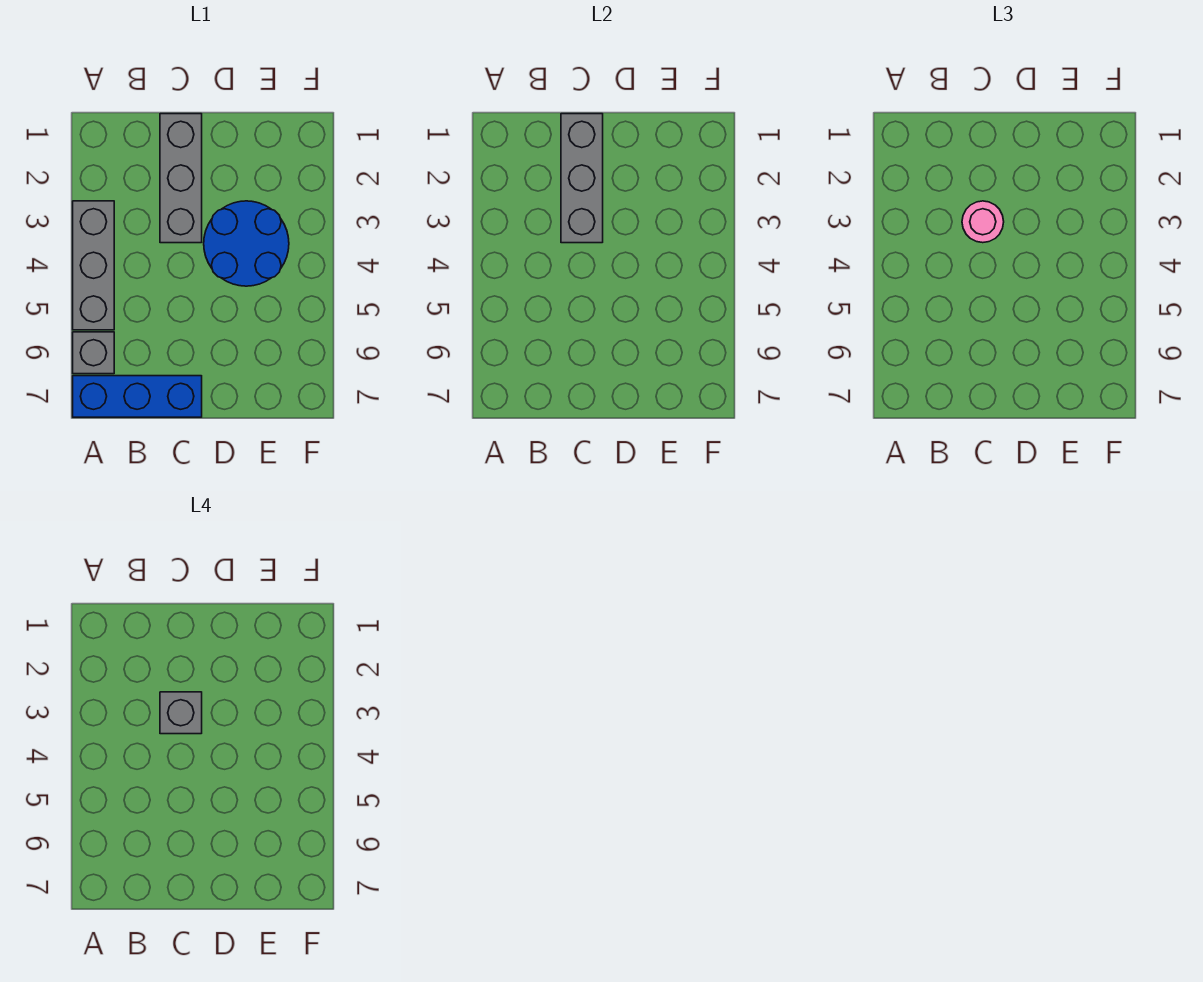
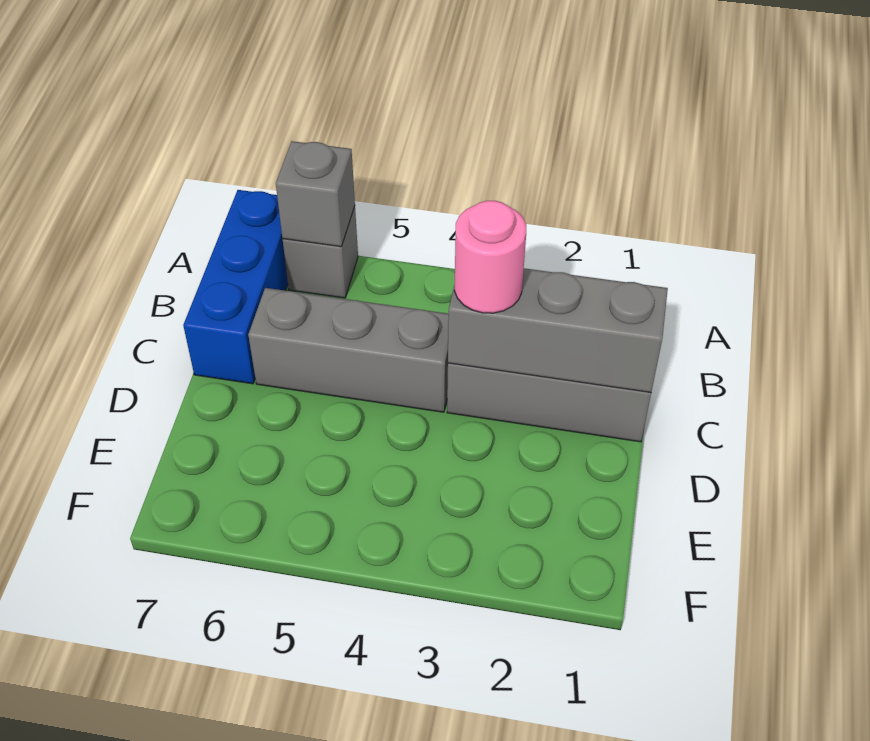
grey 1x3 brick [73,201,114,330] -> grey 1x3 brick moved to [248,288,449,412]
grey 1x1 brick [160,692,202,734] -> grey 1x1 brick moved to [276,141,355,247]
blue 2x2 round brick [204,201,289,286] -> none

